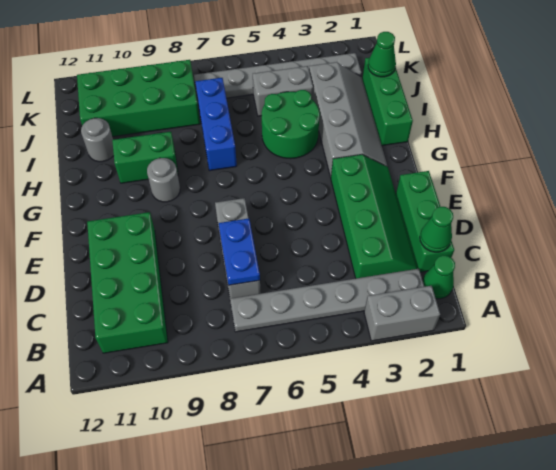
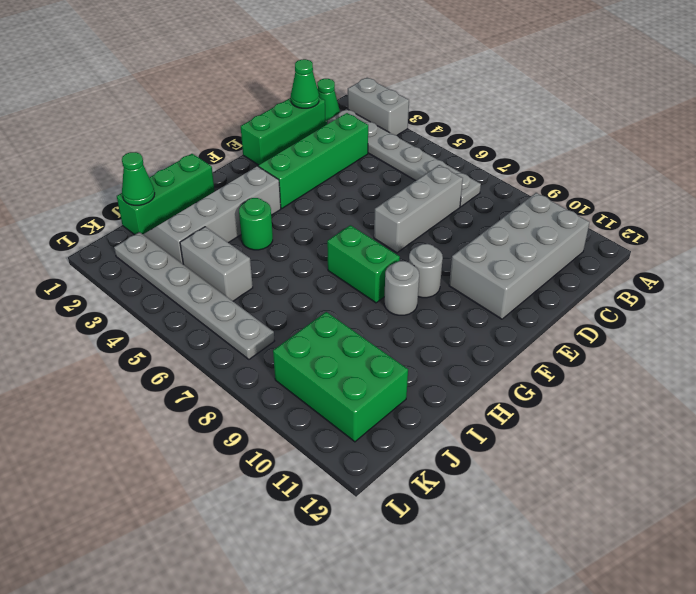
green 2x4 brick [87,212,168,353] -> grey 2x4 brick [449,193,590,319]
blue 1x2 plate [219,218,260,285] -> none
green 2x2 round brick [262,90,320,159] -> green 1x1 round brick [239,198,273,250]
blue 1x3 brick [195,78,237,171] -> none
green 1x2 brick [112,132,178,183] -> green 1x2 brick moved to [327,225,400,303]
grey 1x1 round brick [81,118,114,162] -> grey 1x1 round brick moved to [409,244,443,298]
green 2x4 brick [77,60,200,137] -> green 2x3 brick [273,312,408,442]

